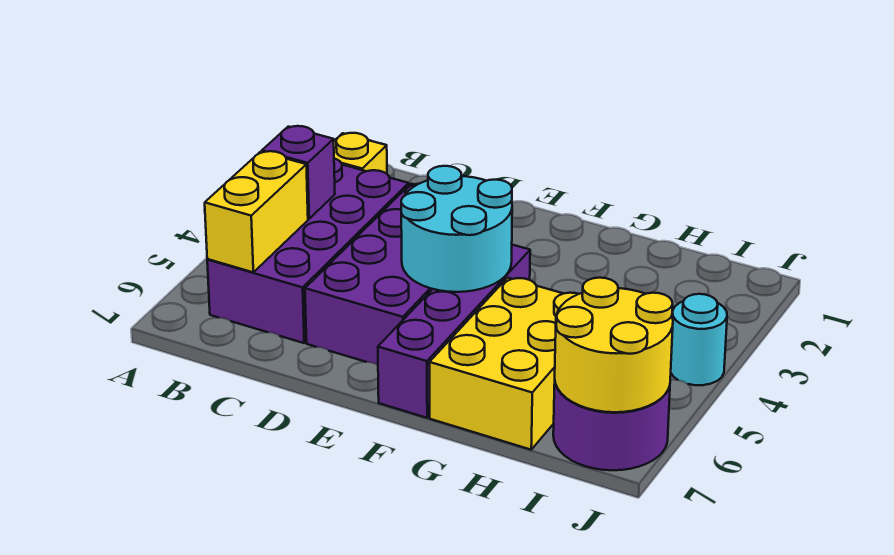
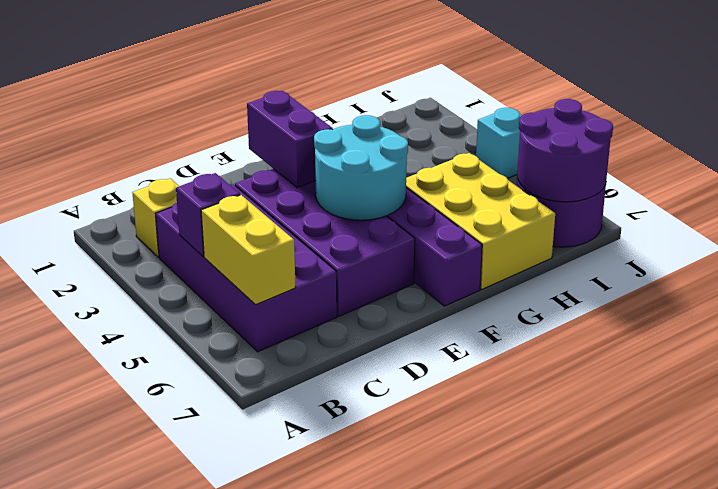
none -> purple 1x2 brick [247,91,333,188]
yellow 2x2 round brick [555,278,673,412] -> purple 2x2 round brick [517,99,613,202]
cyan 1x1 round brick [671,294,727,385] -> cyan 1x1 brick [476,108,522,178]

